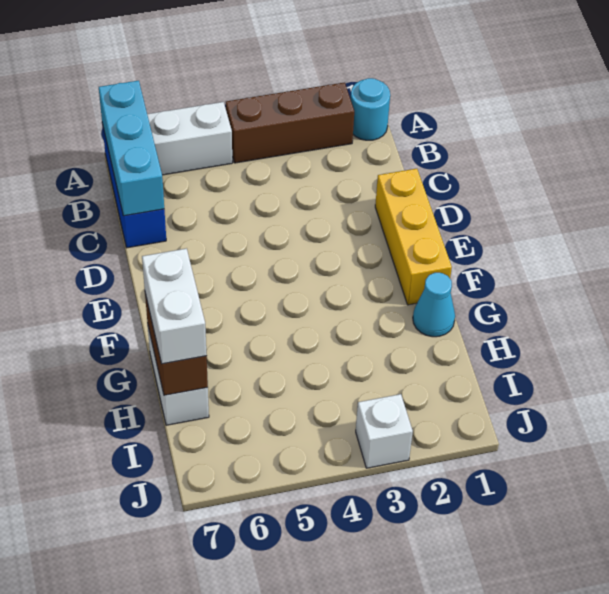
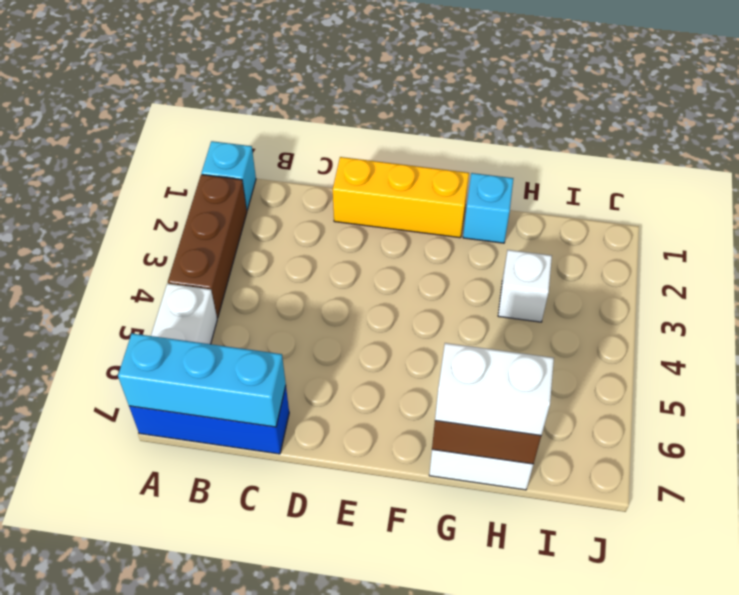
cyan 1x1 round brick [351,78,390,140] -> cyan 1x1 brick [201,141,256,210]
cyan 1x1 cone [413,273,455,337] -> cyan 1x1 brick [463,173,513,243]
white 1x1 brick [356,394,413,468] -> white 1x1 brick moved to [498,250,552,322]

